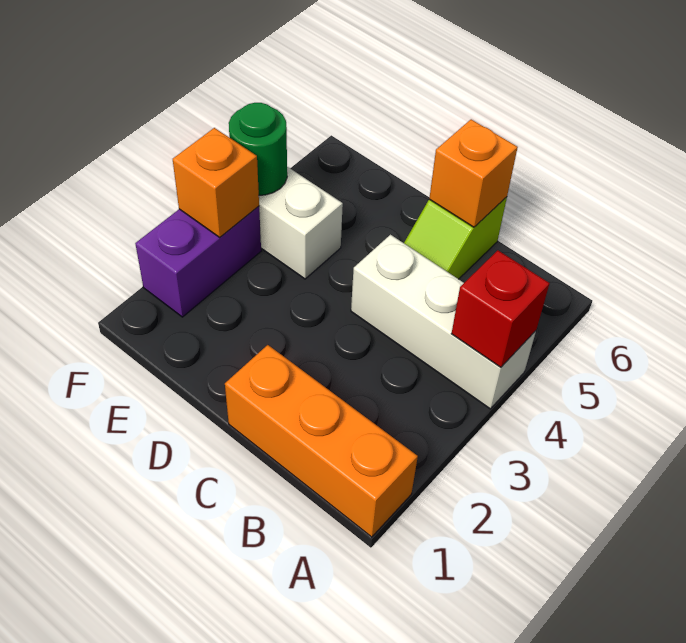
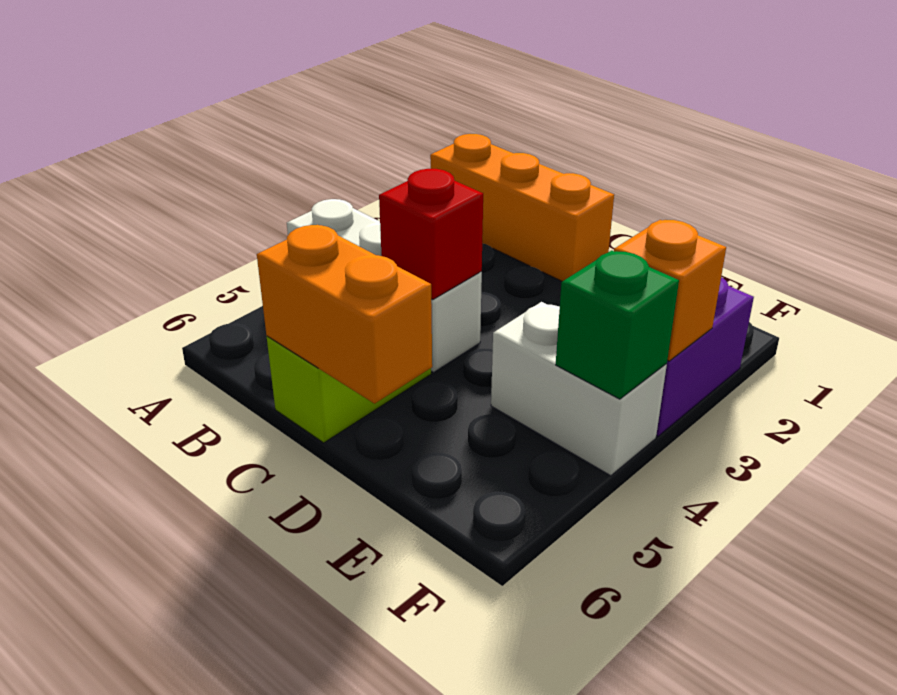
red 1x1 brick [451,250,550,367] -> red 1x1 brick moved to [379,169,483,300]
orange 1x1 brick [429,119,518,227] -> orange 1x2 brick [257,225,432,404]
green 1x1 round brick [229,103,287,195] -> green 1x1 brick [556,250,679,399]

